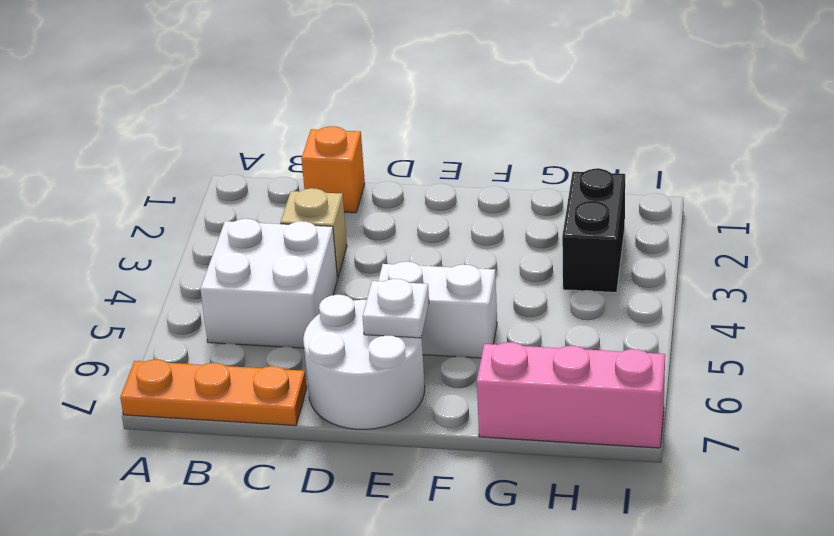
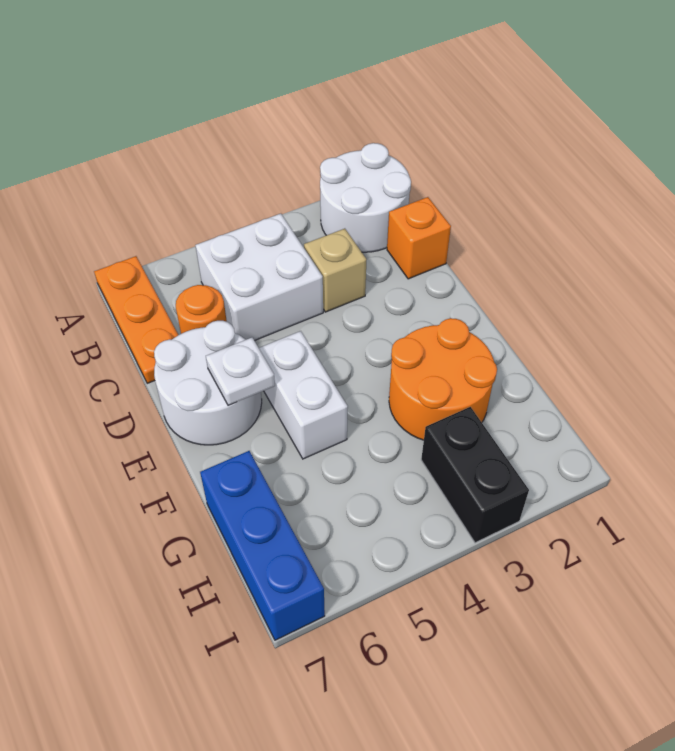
none -> white 2x2 round brick [320,143,411,252]
none -> orange 1x1 round brick [176,285,227,334]
none -> orange 2x2 round brick [389,318,497,440]
pink 1x3 brick [477,342,665,448] -> blue 1x3 brick [200,451,325,640]
black 1x2 brick [562,169,625,293] -> black 1x2 brick turned to [421,407,529,543]

